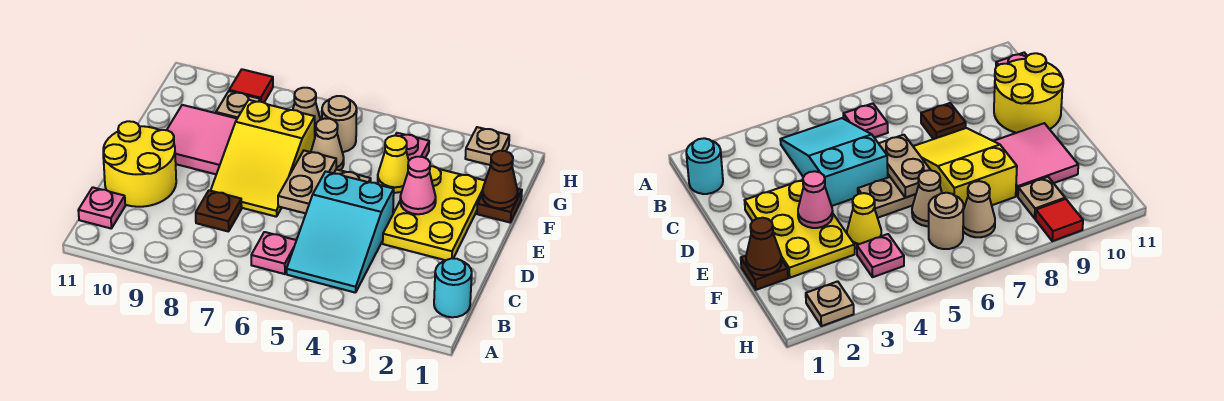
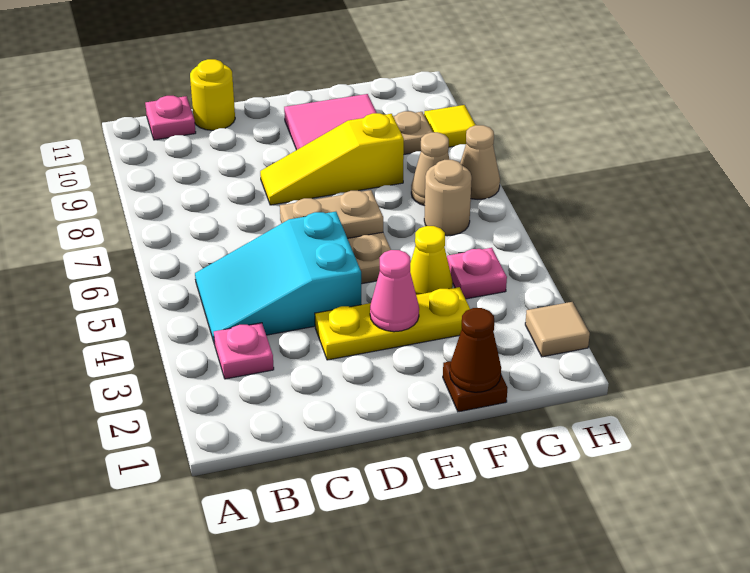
cyan 1x1 round brick [434,258,472,317] -> none
pink 1x1 plate [251,232,296,274] -> pink 1x1 plate moved to [214,323,274,379]
brown 1x1 plate [196,190,242,232] -> none
yellow 2x2 round brick [103,121,176,207] -> yellow 1x1 round brick [190,59,235,130]
yellow 2x3 plate [383,166,485,260] -> yellow 1x3 plate [315,287,470,360]
yellow 2x3 slope [211,100,315,217] -> yellow 1x3 slope [260,113,404,205]
tan 1x1 cone [311,119,344,170] -> tan 1x1 cone moved to [460,125,500,199]
tan 1x1 plate [465,127,509,165] -> tan 1x1 tile [525,302,590,357]
red 1x1 tile [229,69,273,103] -> yellow 1x1 tile [424,105,475,147]

